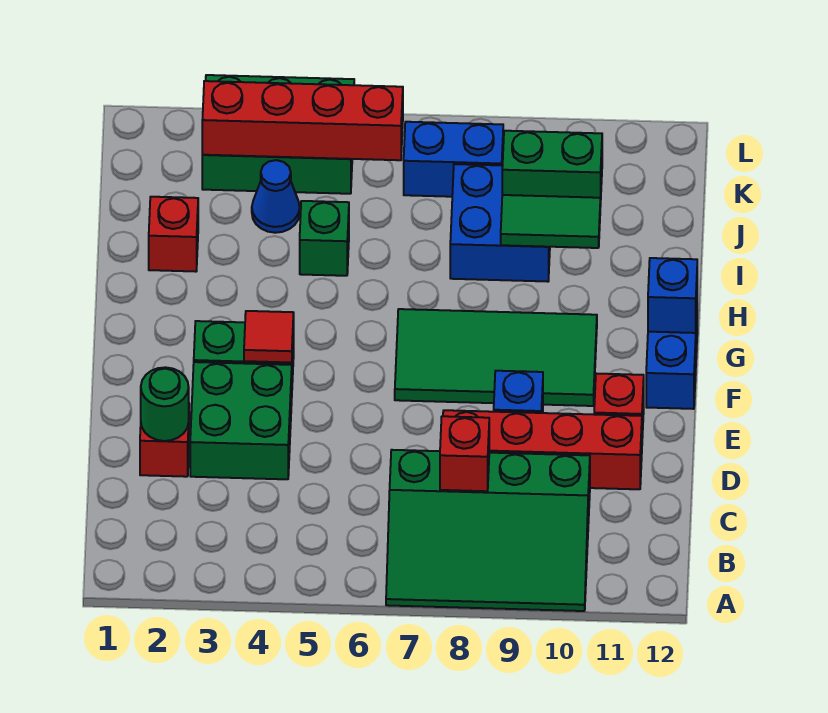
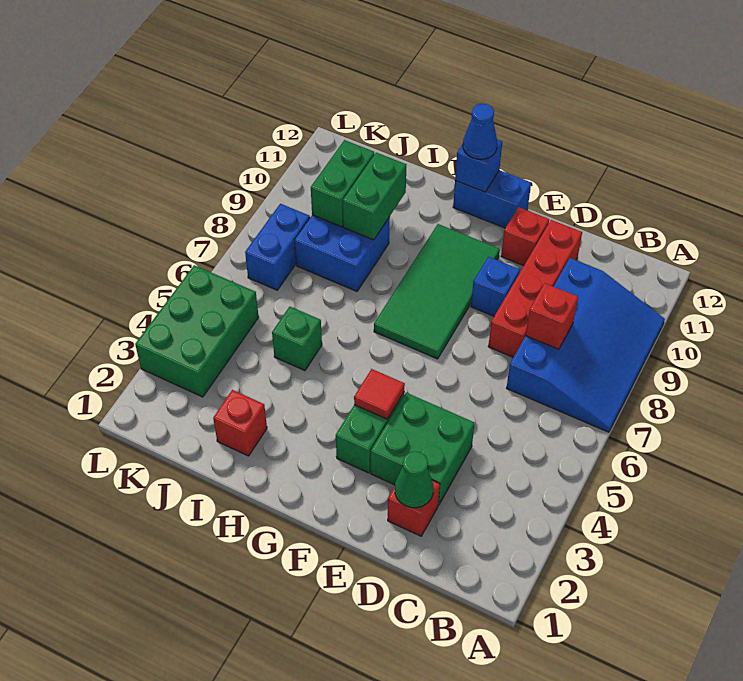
green 3x4 slope [386,450,590,611] -> blue 3x4 slope [507,258,665,432]
green 1x1 round brick [141,367,189,441] -> green 1x1 cone [395,451,433,508]
green 1x2 tile [501,195,600,248] -> green 1x2 brick [343,153,406,240]
blue 1x1 cone [252,160,300,233] -> blue 1x1 cone moved to [463,104,497,159]
red 1x4 brick [202,81,403,160] -> none

